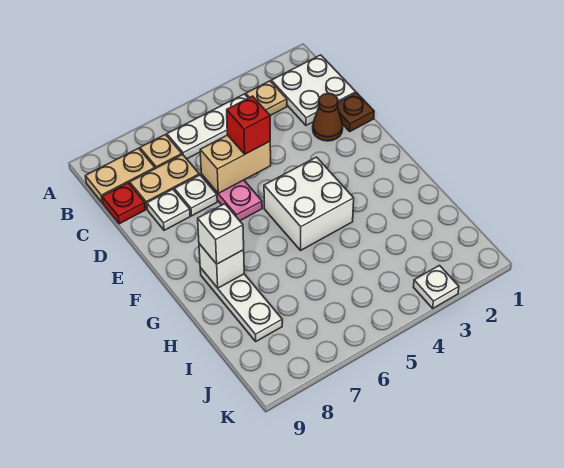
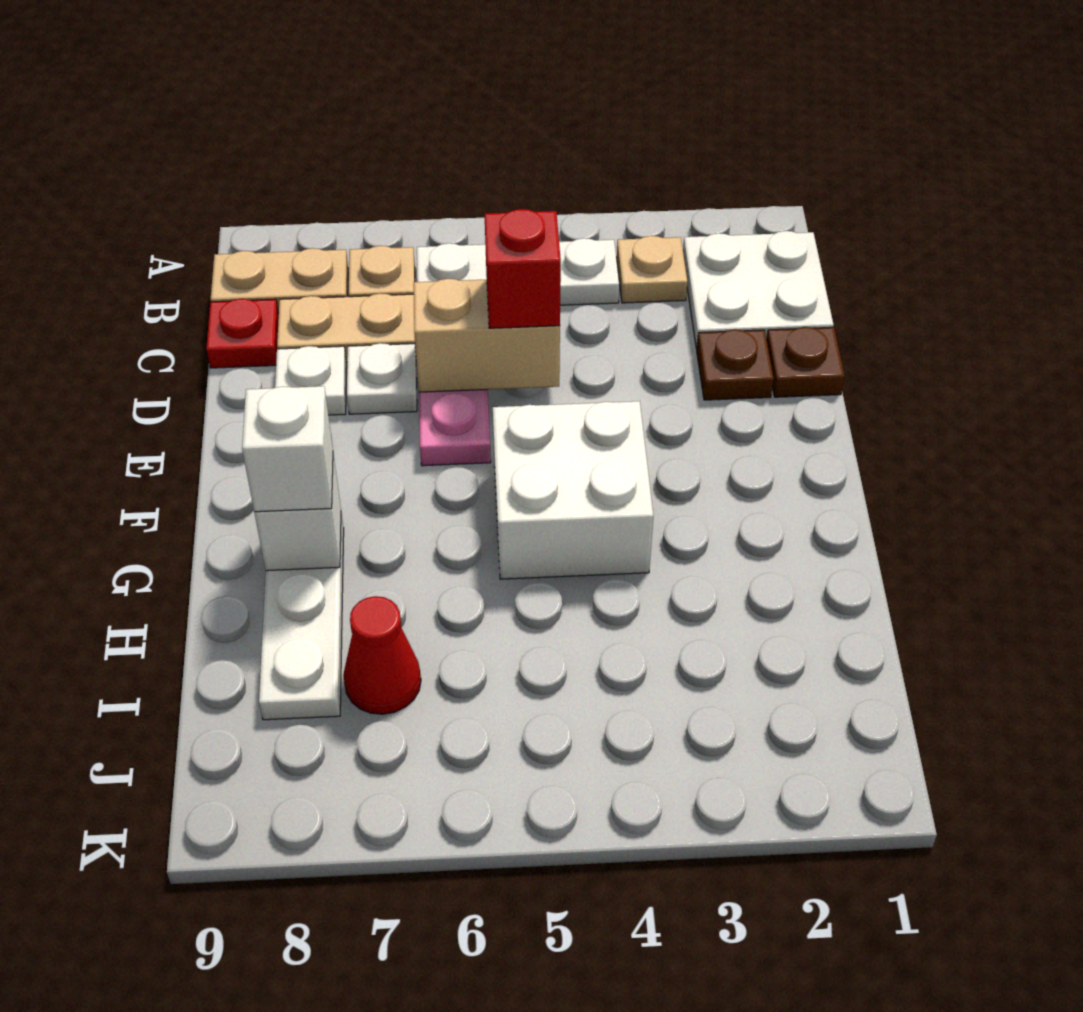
brown 1x1 cone [313,93,343,141] -> brown 1x1 plate [697,330,774,400]
none -> red 1x1 cone [343,596,421,714]
white 1x1 plate [414,265,459,308] -> none

